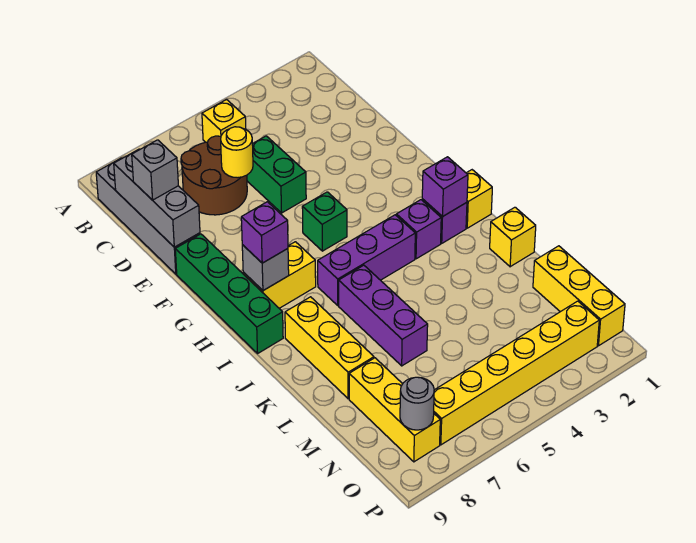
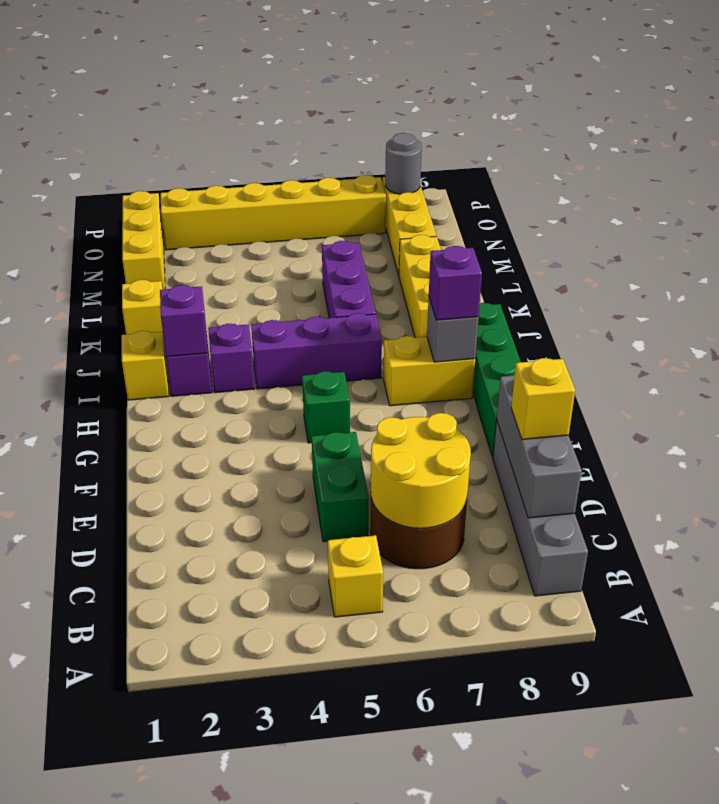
yellow 1x1 round brick [221,127,253,178] -> yellow 2x2 round brick [371,413,471,528]
grey 1x1 brick [132,140,178,200] -> yellow 1x1 brick [511,358,575,440]

